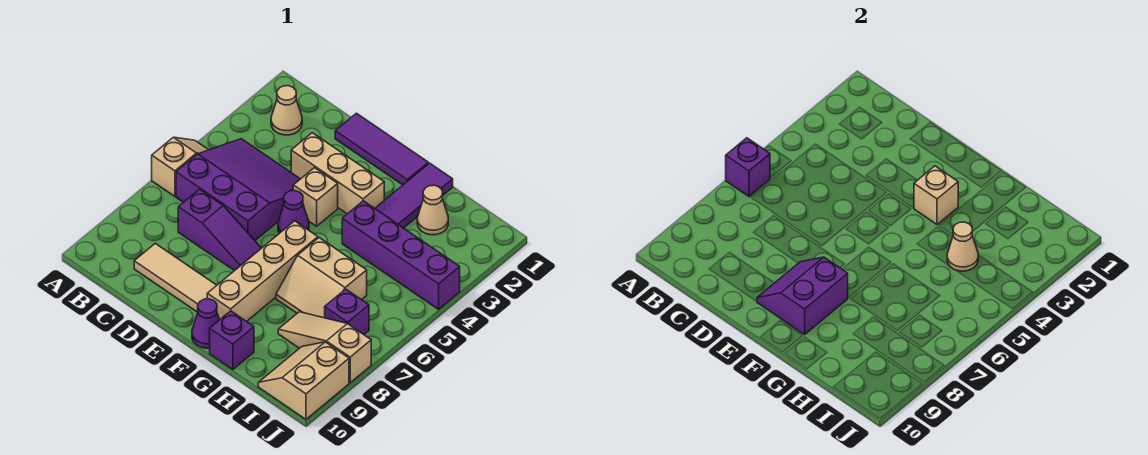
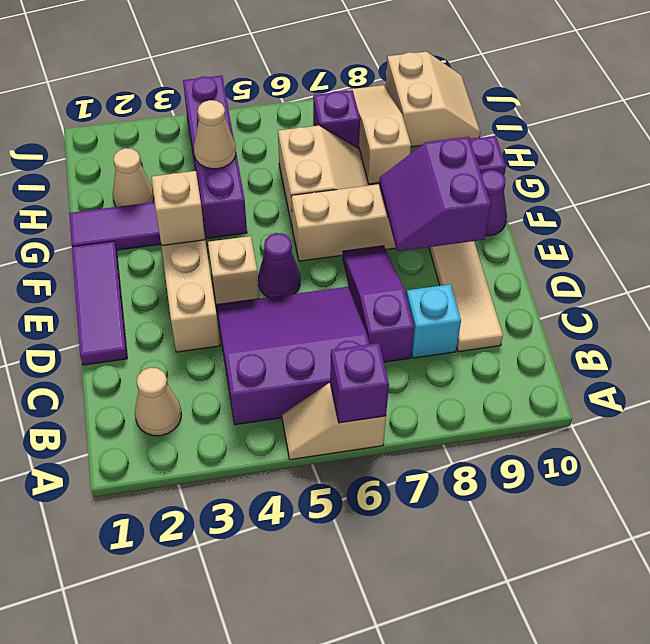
purple 3x3 slope [176,139,300,240] -> purple 3x3 slope turned to [216,287,369,425]
none -> cyan 1x1 brick [406,284,461,358]
purple 2x2 slope [757,257,848,335] -> purple 2x2 slope turned to [379,137,491,251]
tan 1x3 slope [278,312,371,383] -> tan 1x3 slope turned to [346,85,411,184]
tan 2x2 slope [258,342,349,419] -> tan 2x2 slope turned to [385,52,480,147]

